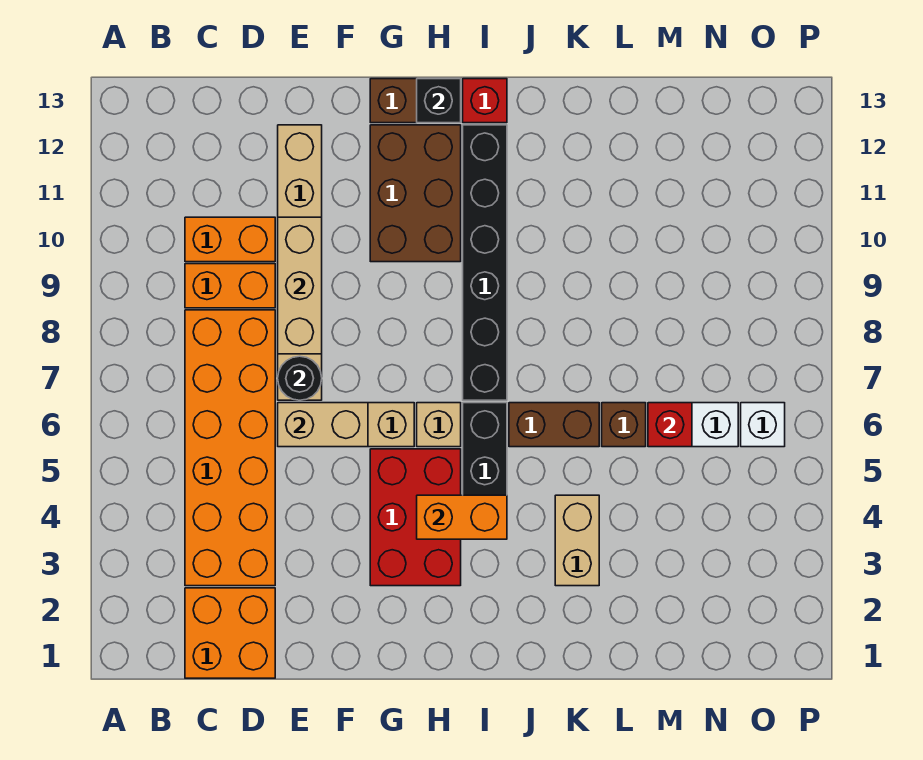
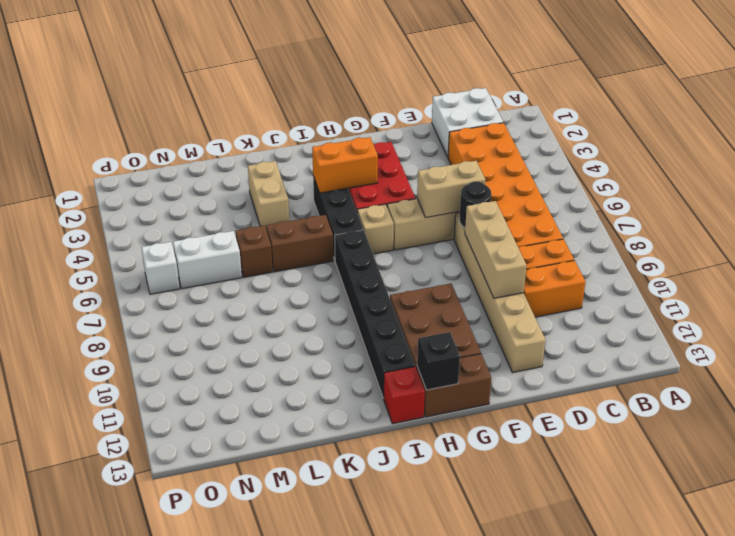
orange 2x2 brick [185,588,275,678] -> white 2x2 brick [432,88,503,157]
red 1x1 brick [648,403,692,447] -> none

